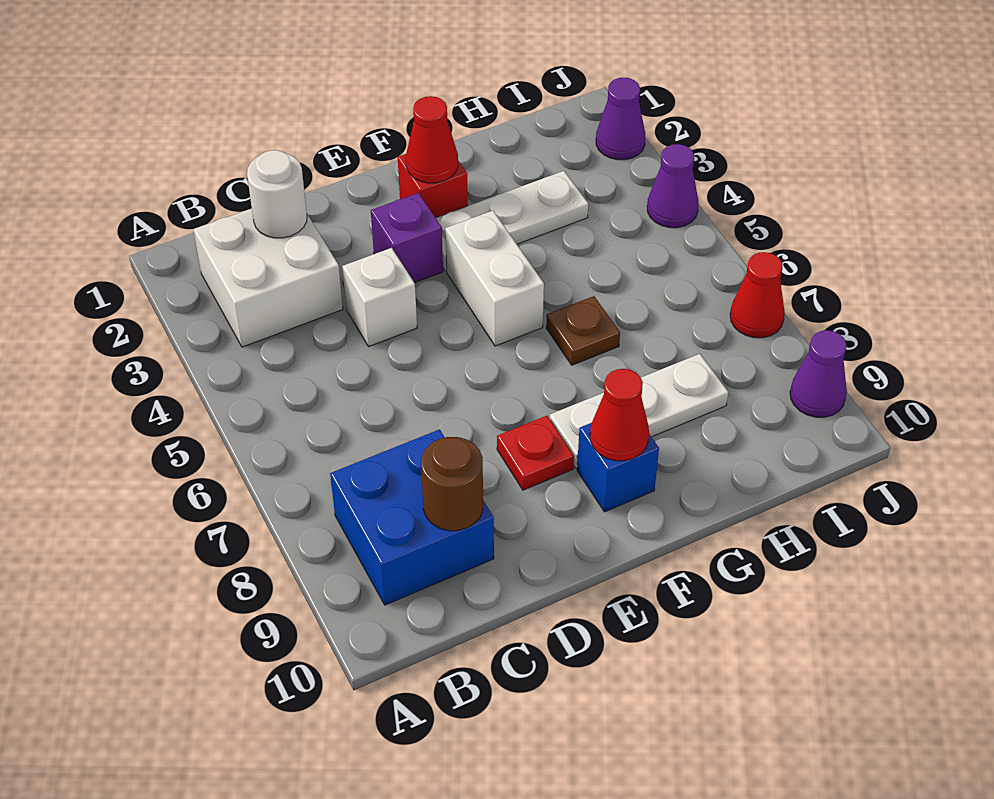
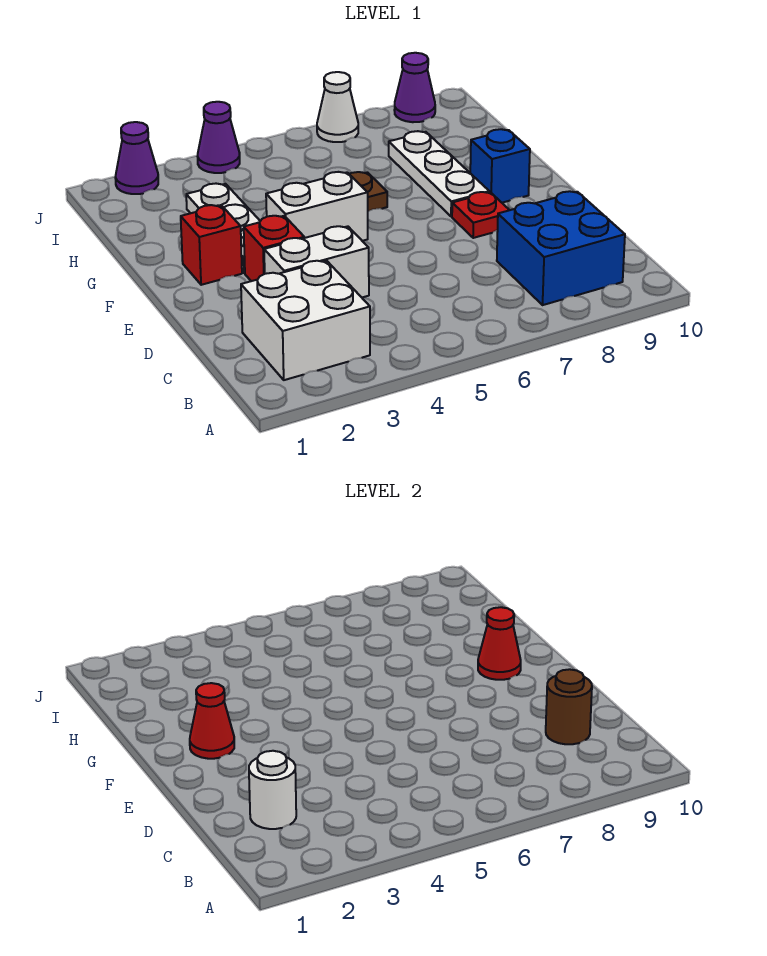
white 1x1 brick [342,248,417,346] -> white 1x2 brick [264,226,369,297]
purple 1x1 brick [371,193,443,283] -> red 1x1 brick [244,216,304,281]
red 1x1 cone [730,252,785,338] -> white 1x1 cone [317,72,358,142]

